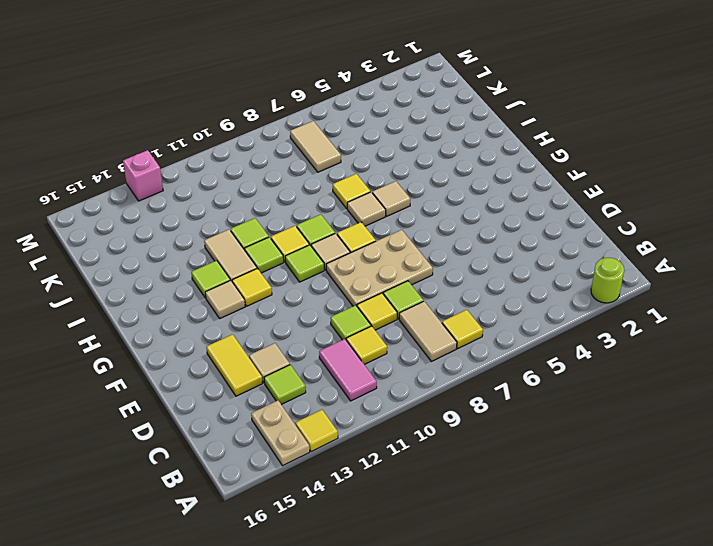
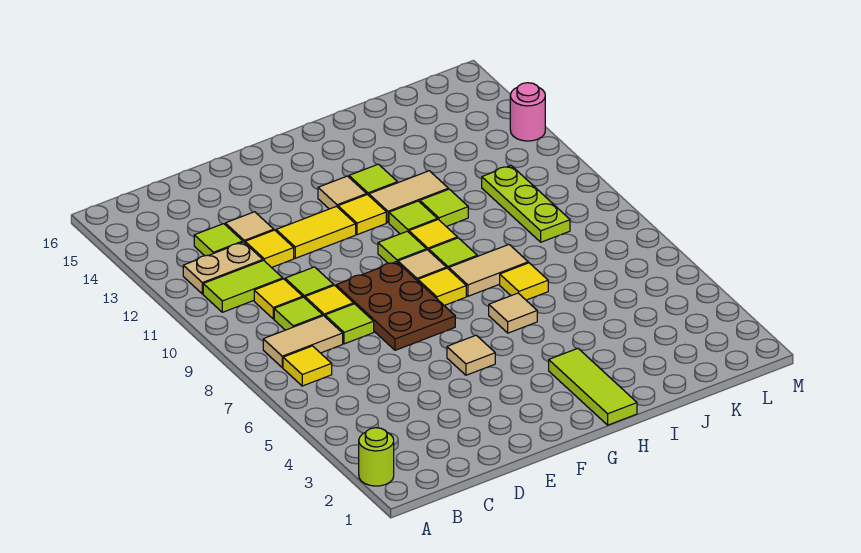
yellow 1x1 tile [295,410,338,452] -> yellow 1x1 tile moved to [245,230,294,268]
tan 1x2 plate [251,401,310,466] -> tan 1x2 plate moved to [183,242,263,294]
pink 1x2 tile [319,339,377,401] -> lime 1x2 tile [203,260,283,312]
none -> lime 1x1 tile [274,297,323,330]
yellow 1x2 tile [206,334,263,396] -> yellow 1x2 tile moved to [276,206,356,258]
tan 2x3 plate [326,230,433,306] -> brown 2x3 plate [336,262,455,350]
none -> lime 1x3 tile [549,348,637,425]
tan 1x1 tile [347,192,386,226] -> tan 1x1 tile moved to [447,335,495,375]
tan 1x2 tile [290,121,341,172] -> tan 1x2 tile moved to [449,245,528,296]
none -> lime 1x3 plate [482,166,570,242]
pink 1x1 brick [123,150,163,201] -> pink 1x1 round brick [510,83,545,141]

